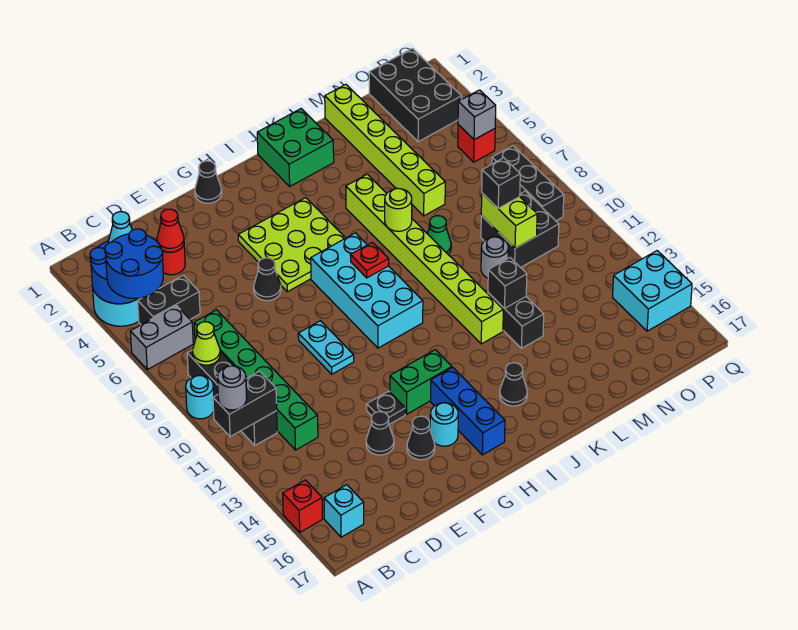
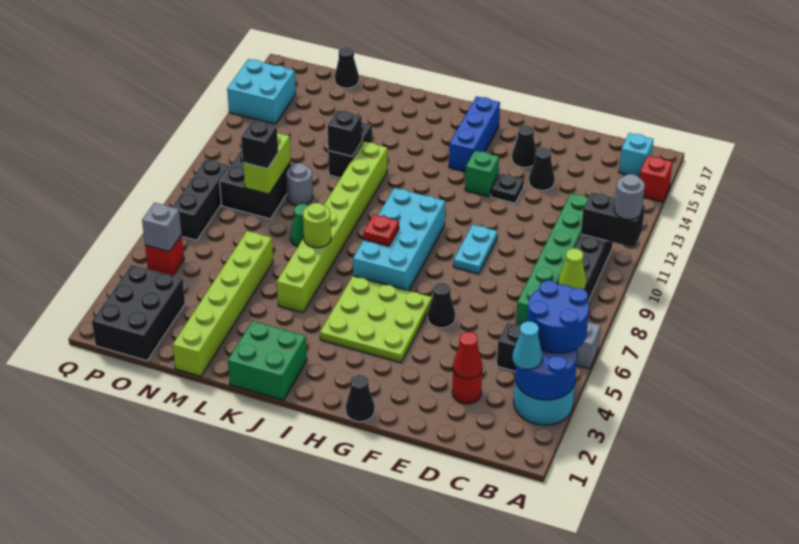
cyan 1x1 round brick [186,375,214,419] -> none
green 1x2 brick [390,350,452,414] -> green 1x1 brick [465,151,499,197]
cyan 1x1 round brick [430,403,458,446] -> none
black 1x1 cone [500,363,527,406] -> black 1x1 cone moved to [335,47,359,88]

